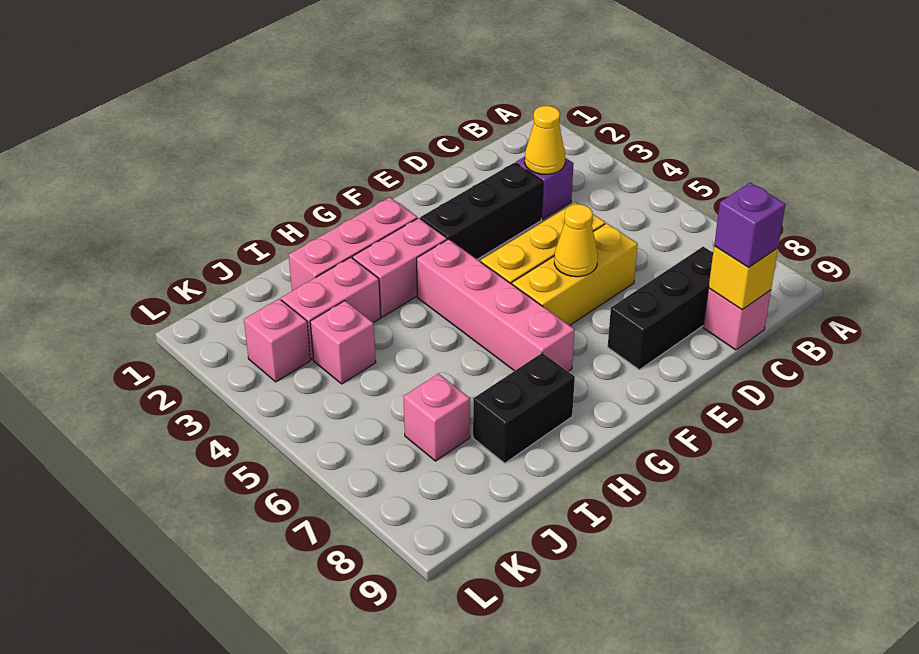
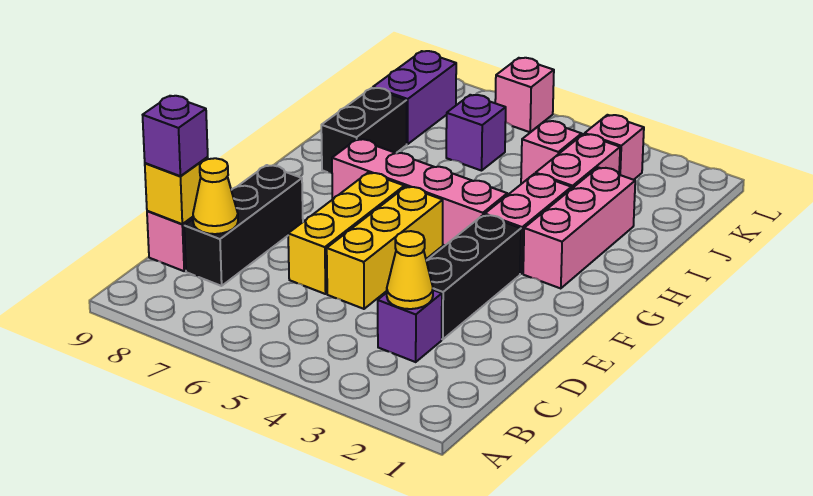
yellow 1x1 cone [554,204,598,277] -> yellow 1x1 cone moved to [193,158,238,234]
none -> purple 1x1 brick [446,95,506,171]
pink 1x1 brick [404,374,470,461] -> pink 1x1 brick moved to [495,58,554,132]
none -> purple 1x2 brick [373,51,456,144]

